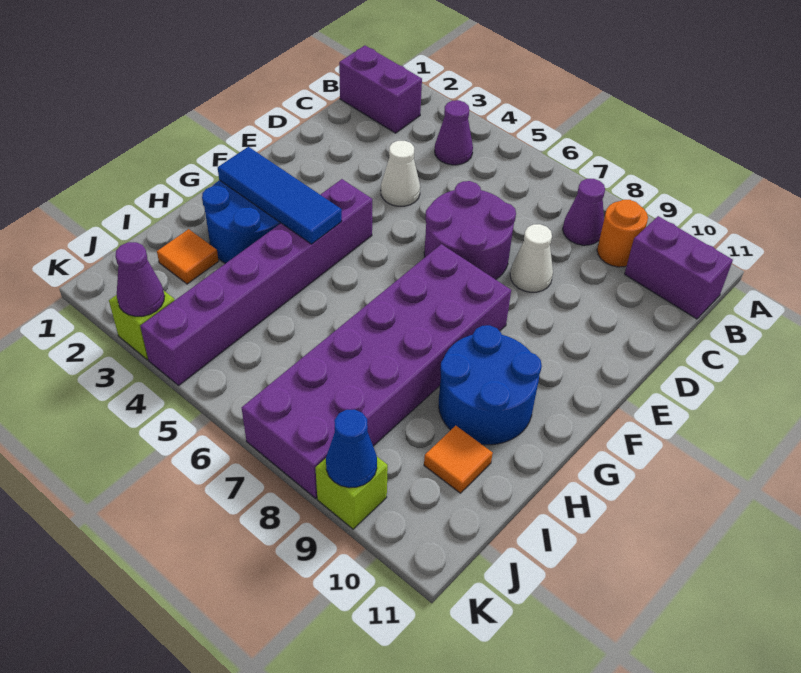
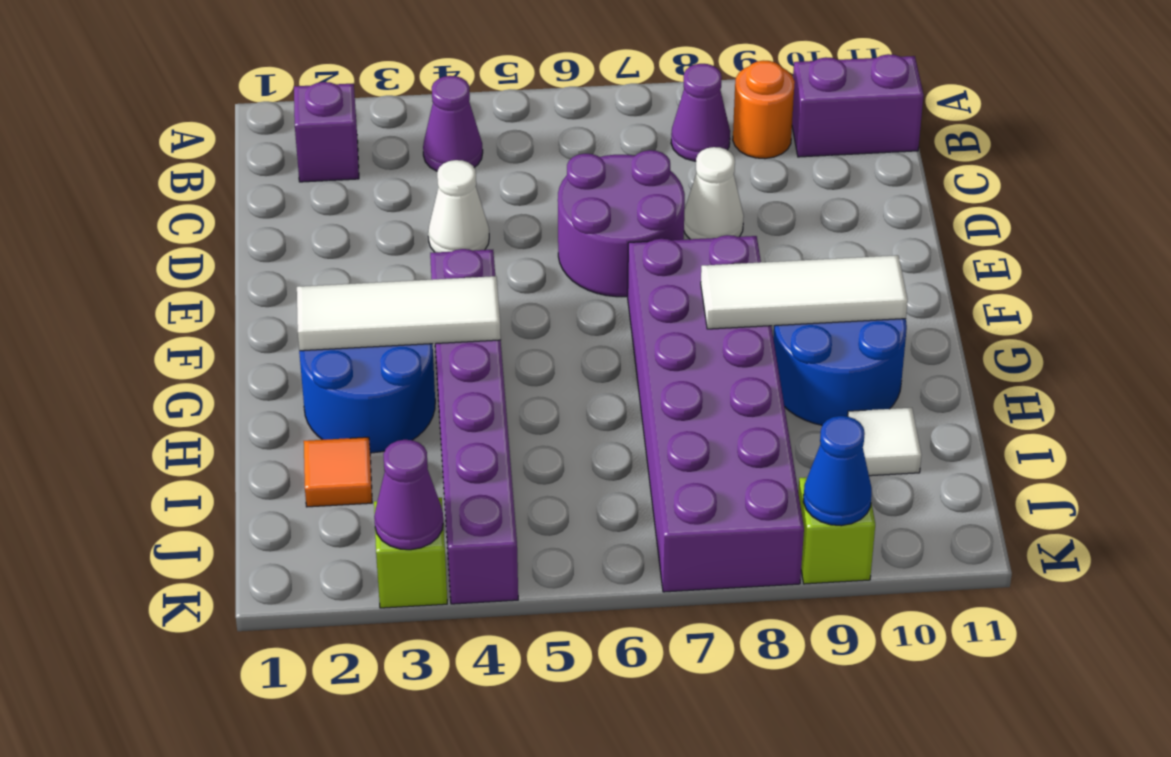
purple 1x2 brick [339,46,422,133] -> purple 1x1 brick [294,82,359,182]
blue 1x3 tile [218,147,342,244] -> white 1x3 tile [297,276,501,351]
none -> white 1x3 tile [701,255,908,329]
orange 1x1 tile [424,426,493,493] -> white 1x1 tile [848,408,922,476]

